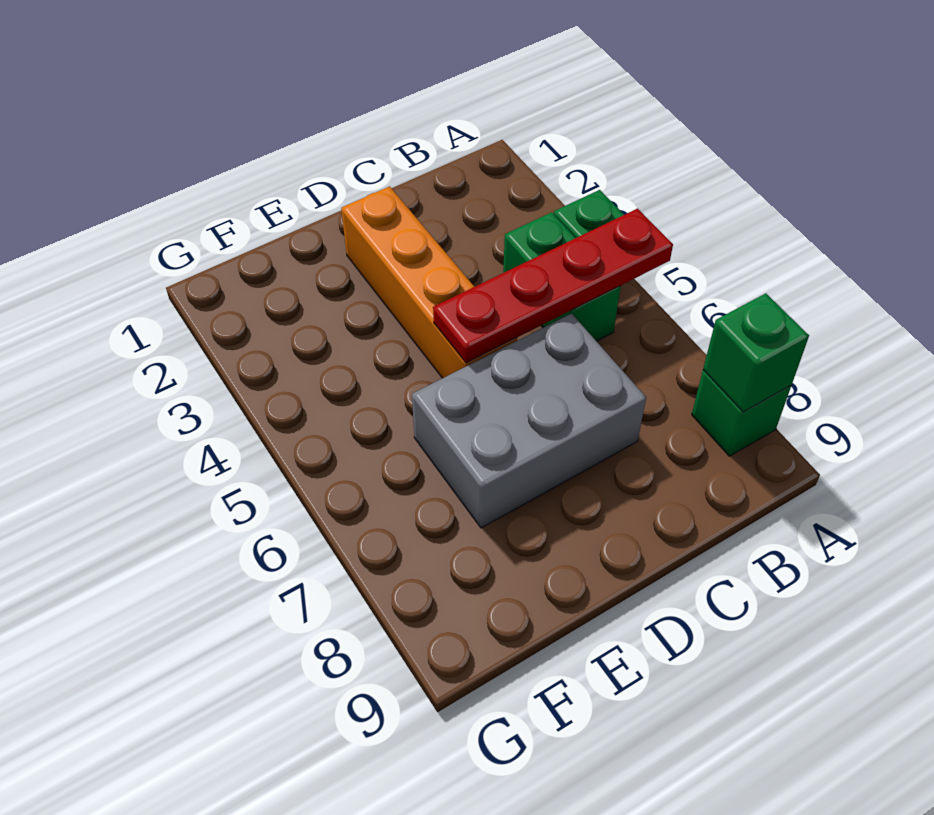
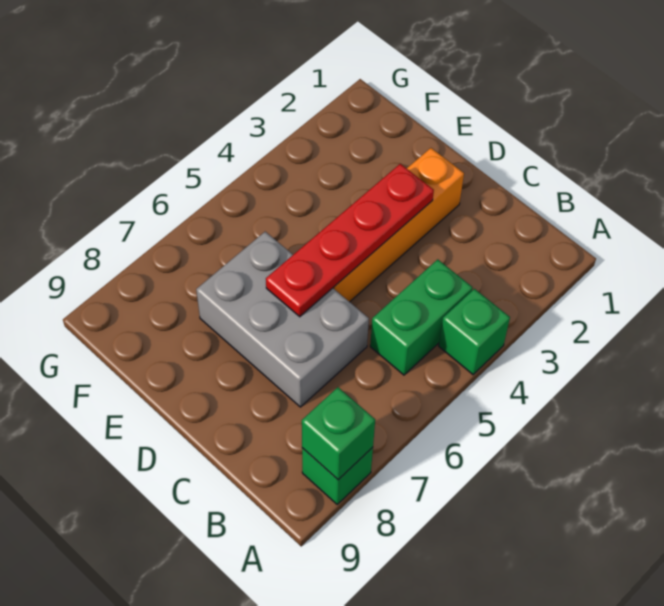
red 1x4 plate [433,209,673,363] -> red 1x4 plate turned to [266,164,434,317]

